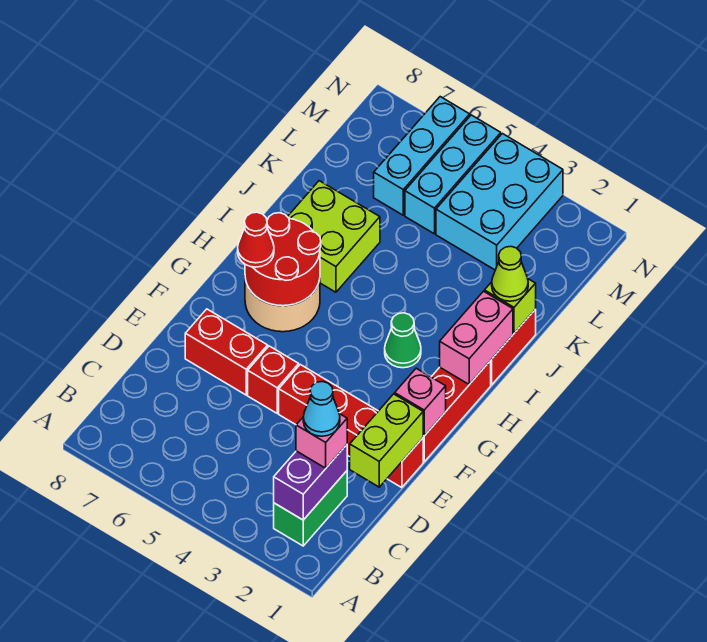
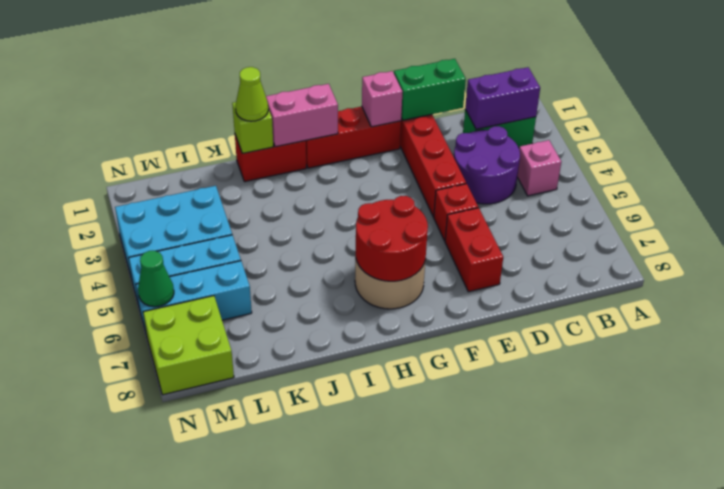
pink 1x1 brick [296,414,347,468] -> pink 1x1 brick moved to [517,140,561,196]
cyan 1x1 cone [303,382,340,436] -> none
none -> purple 2x2 round brick [454,126,520,204]
lime 1x2 brick [350,394,423,487] -> green 1x2 brick [394,59,466,120]
red 1x1 cone [238,212,274,267] -> none
green 1x1 cone [385,313,421,368] -> green 1x1 cone moved to [138,251,174,307]
lime 2x2 brick [288,181,380,292] -> lime 2x2 brick moved to [143,296,234,395]

